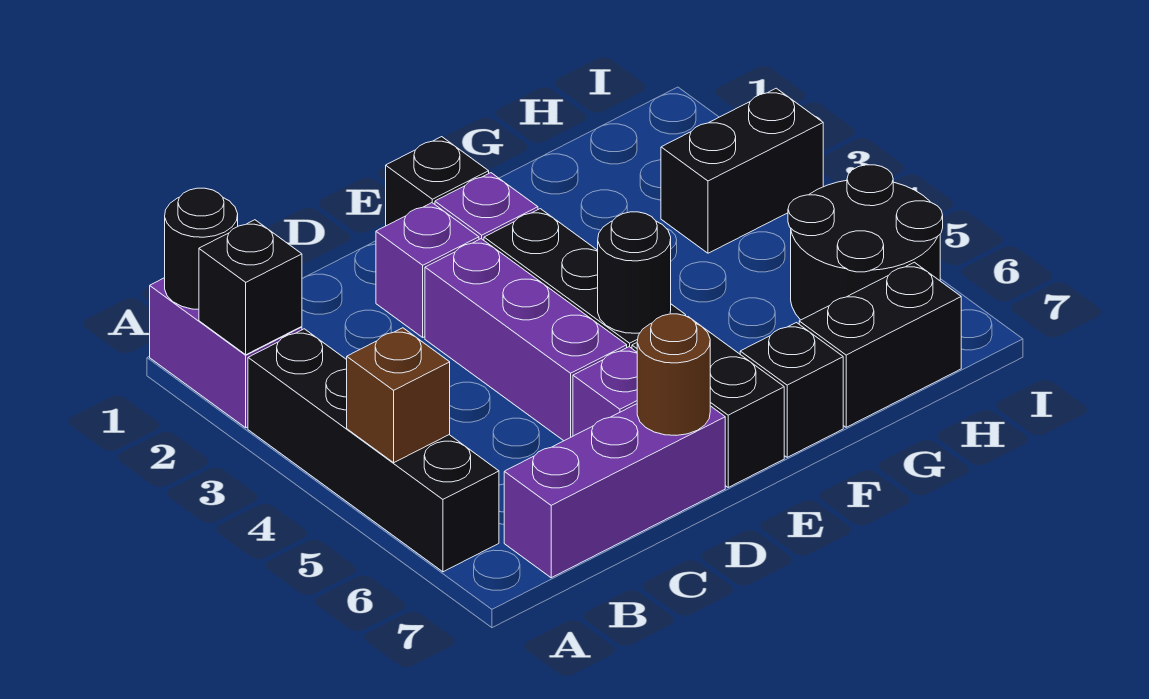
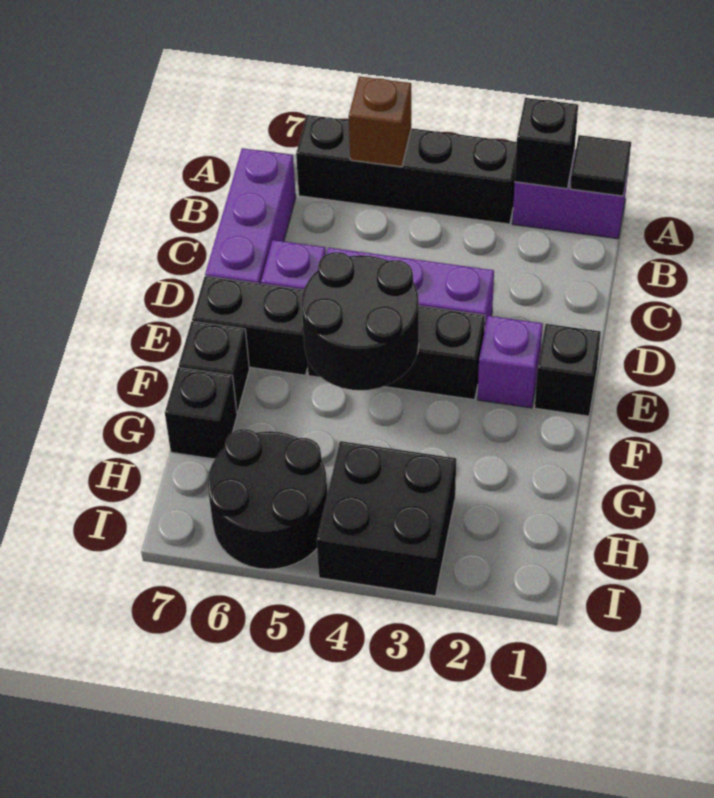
black 1x1 round brick [165,188,238,309] -> black 1x1 tile [570,135,631,196]
purple 1x1 brick [376,203,479,337] -> none
brown 1x1 round brick [637,314,710,435] -> none
black 1x1 round brick [598,212,671,333] -> black 2x2 round brick [301,252,419,390]
black 1x2 brick [799,262,961,427] -> black 1x1 brick [165,368,237,459]
black 1x2 brick [661,88,823,253] -> black 2x2 brick [317,441,456,596]

